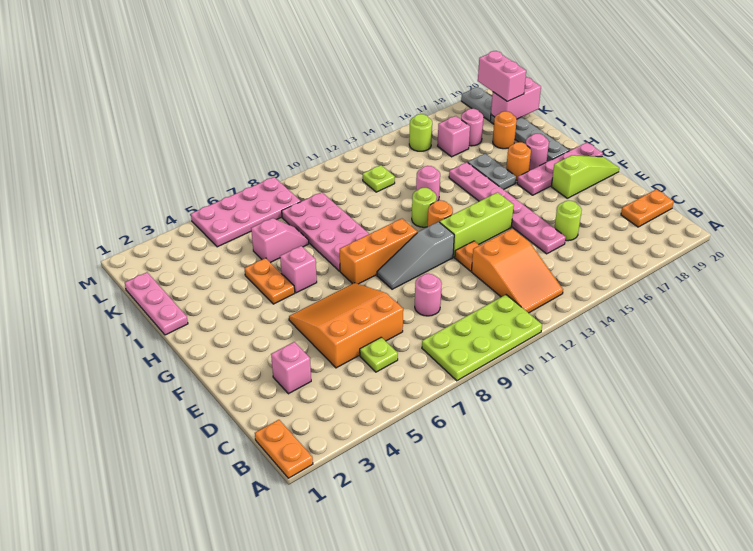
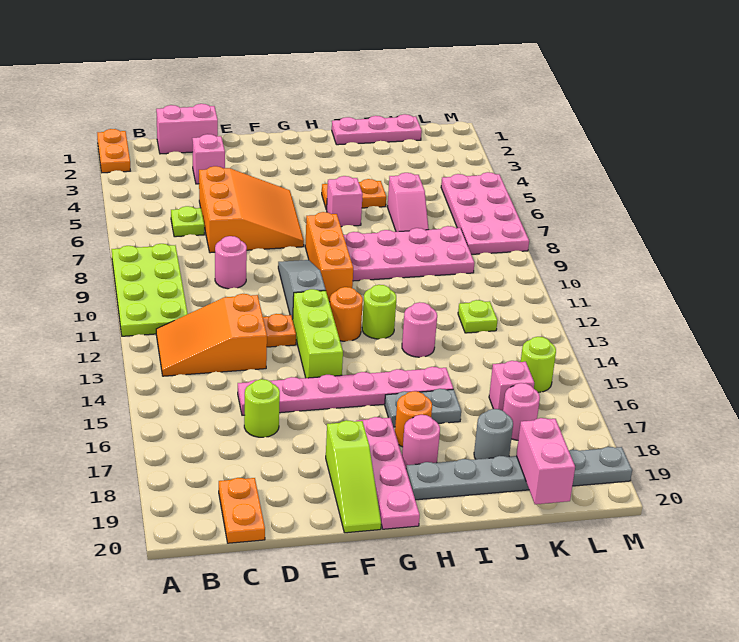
orange 1x2 plate [255,420,313,478] -> orange 1x2 plate turned to [97,129,130,173]
orange 1x1 round brick [493,111,517,149] -> grey 1x1 round brick [474,409,513,459]
pink 1x2 brick [478,51,526,101] -> pink 1x2 brick moved to [156,104,218,154]

